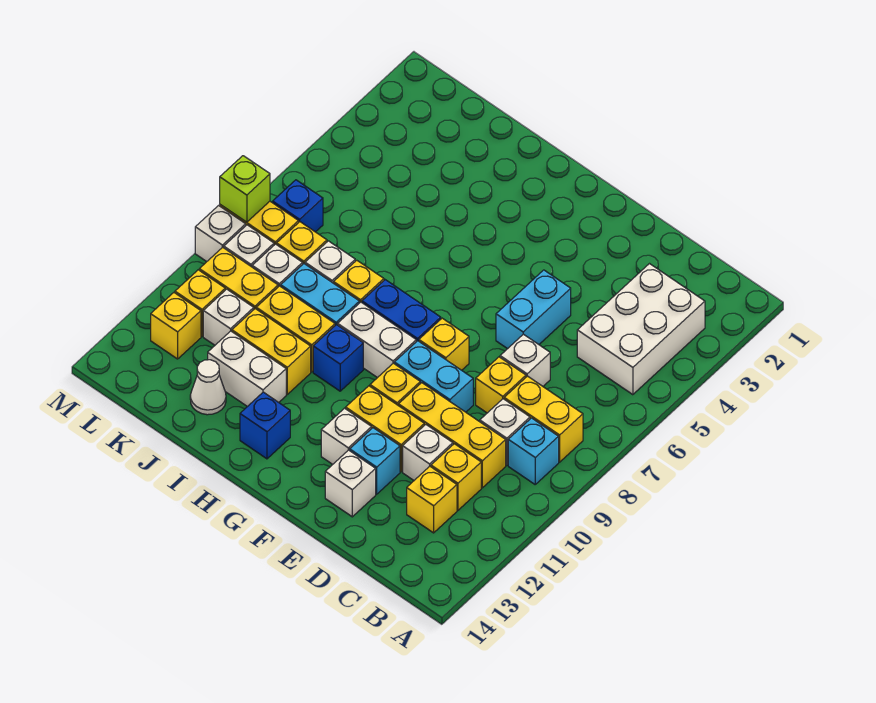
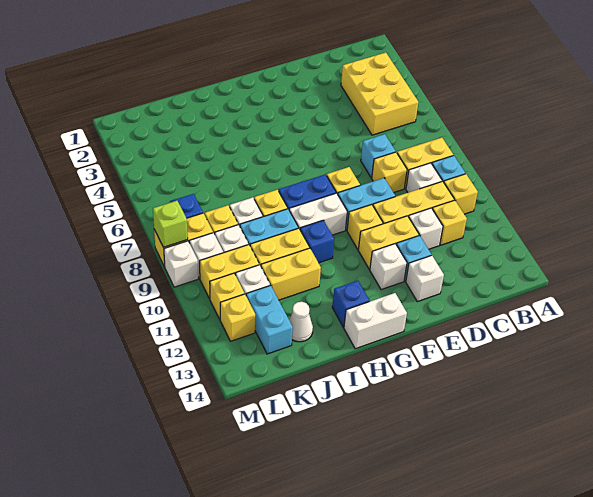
white 2x3 brick [577,264,705,395] -> yellow 2x3 brick [341,53,418,135]
yellow 1x1 brick [407,466,457,533] -> yellow 1x1 brick moved to [444,174,478,214]
white 1x1 brick [500,334,550,386] -> cyan 1x1 brick [361,134,396,178]
cyan 1x2 brick [496,270,571,349] -> cyan 1x2 brick moved to [246,285,293,354]
white 1x2 brick [208,331,286,407] -> white 1x2 brick moved to [344,293,407,349]

